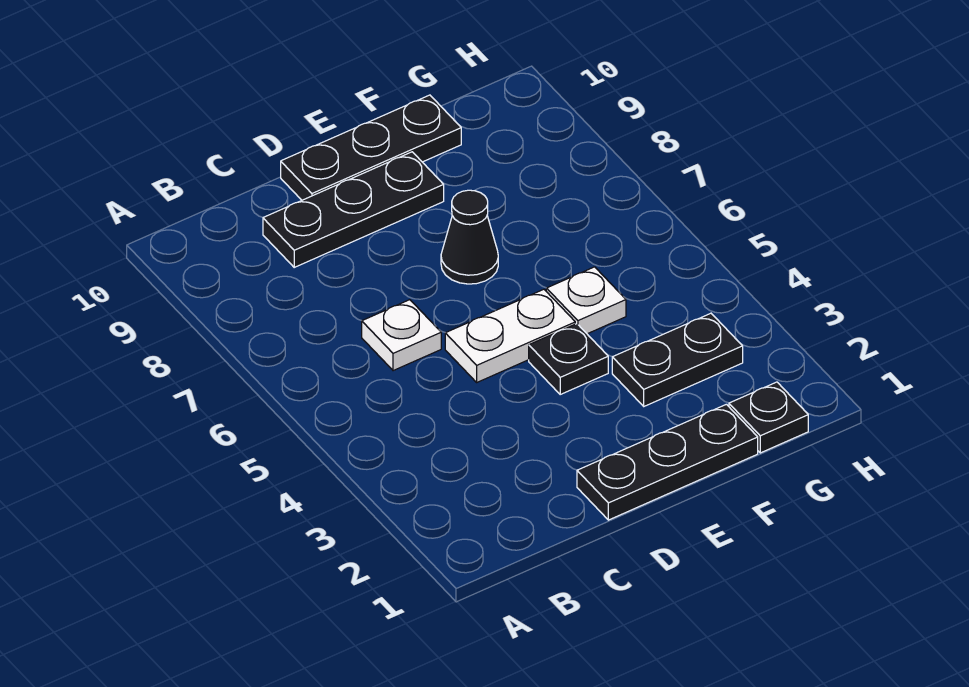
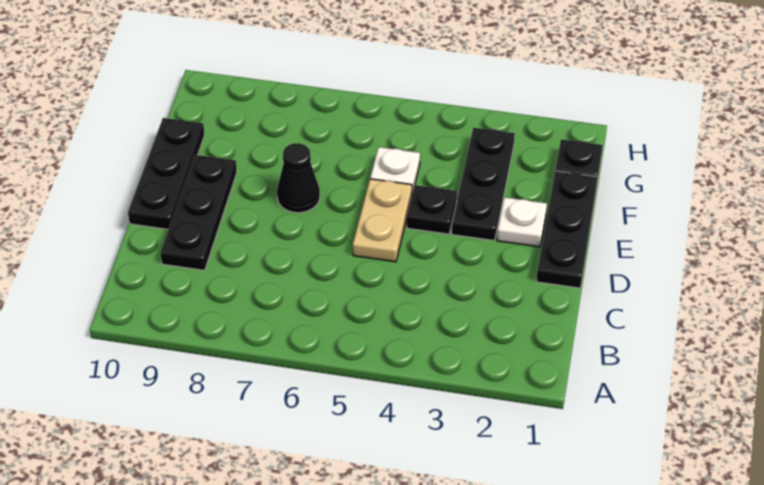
white 1x1 plate [362,300,441,371] -> white 1x1 plate moved to [497,197,547,247]
white 1x2 plate [445,289,575,382] -> tan 1x2 plate [353,179,412,262]
black 1x2 plate [612,313,743,406] -> black 1x3 plate [452,128,515,241]

